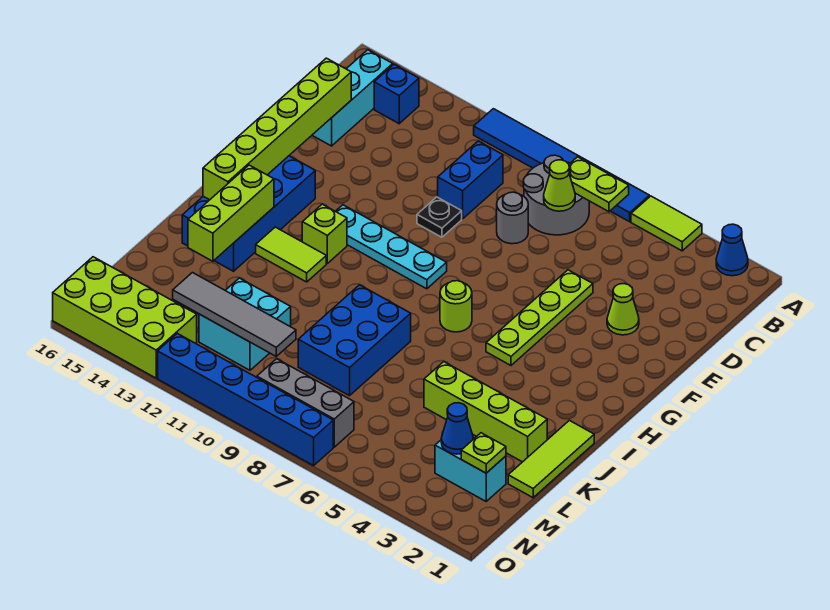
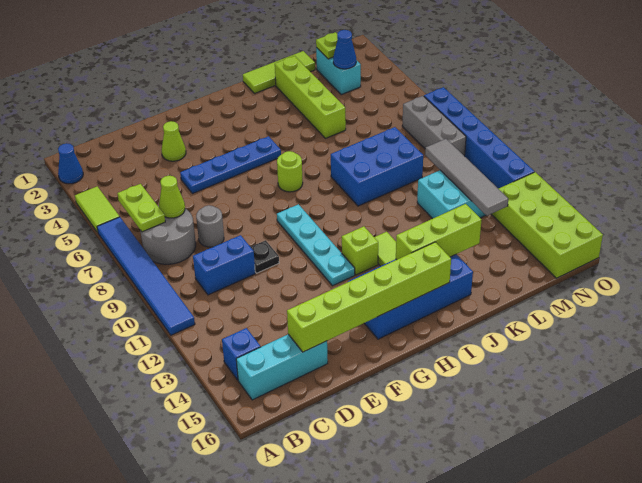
lime 1x4 plate [486,270,593,365] -> blue 1x4 plate [180,136,281,194]

